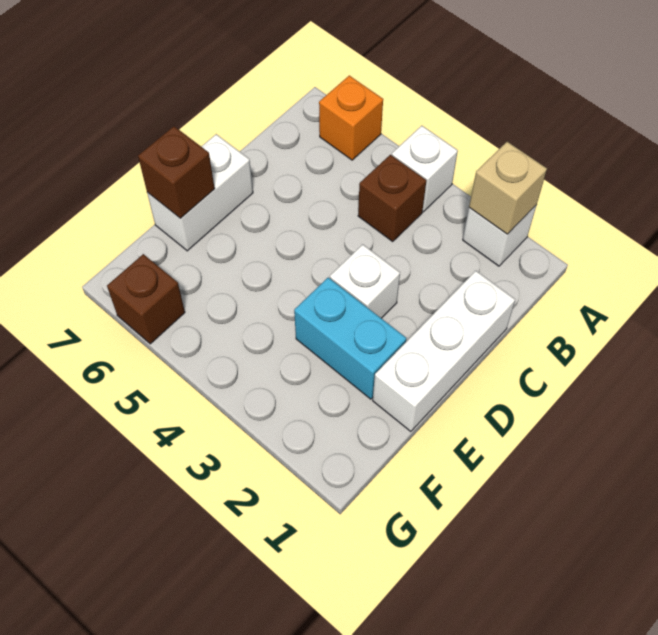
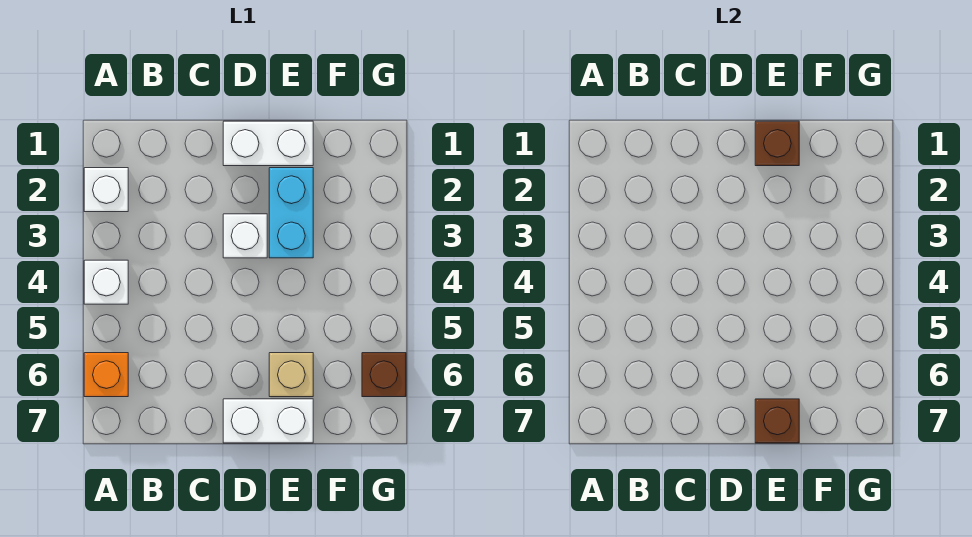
tan 1x1 brick [469,142,547,234] -> tan 1x1 brick moved to [269,353,313,397]
brown 1x1 brick [358,155,426,241] -> brown 1x1 brick moved to [755,121,799,166]
white 1x3 brick [373,271,515,432] -> white 1x2 brick [223,121,313,166]

